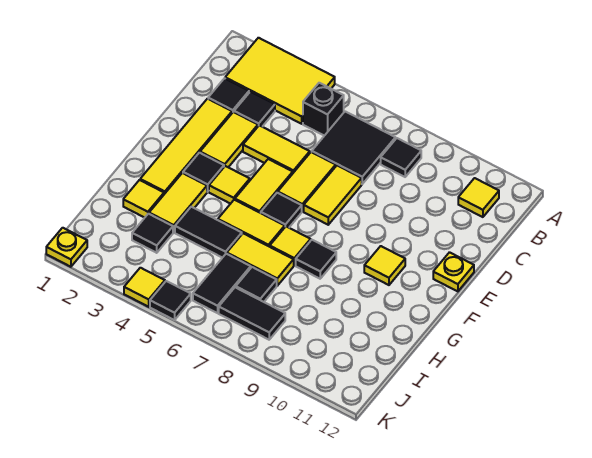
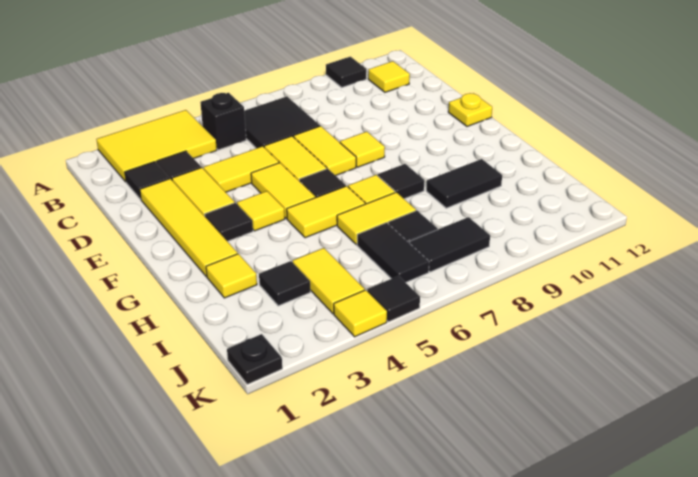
black 1x1 tile [381,138,421,177] -> black 1x1 tile moved to [326,57,366,87]
yellow 1x1 tile [364,246,405,285] -> yellow 1x1 tile moved to [340,132,385,167]
yellow 1x2 tile [149,173,207,232] -> yellow 1x2 tile moved to [293,248,365,314]
black 1x2 tile [175,207,242,258] -> black 1x2 tile moved to [426,159,502,208]
yellow 1x1 plate [46,228,87,267] -> black 1x1 plate [227,334,282,384]

